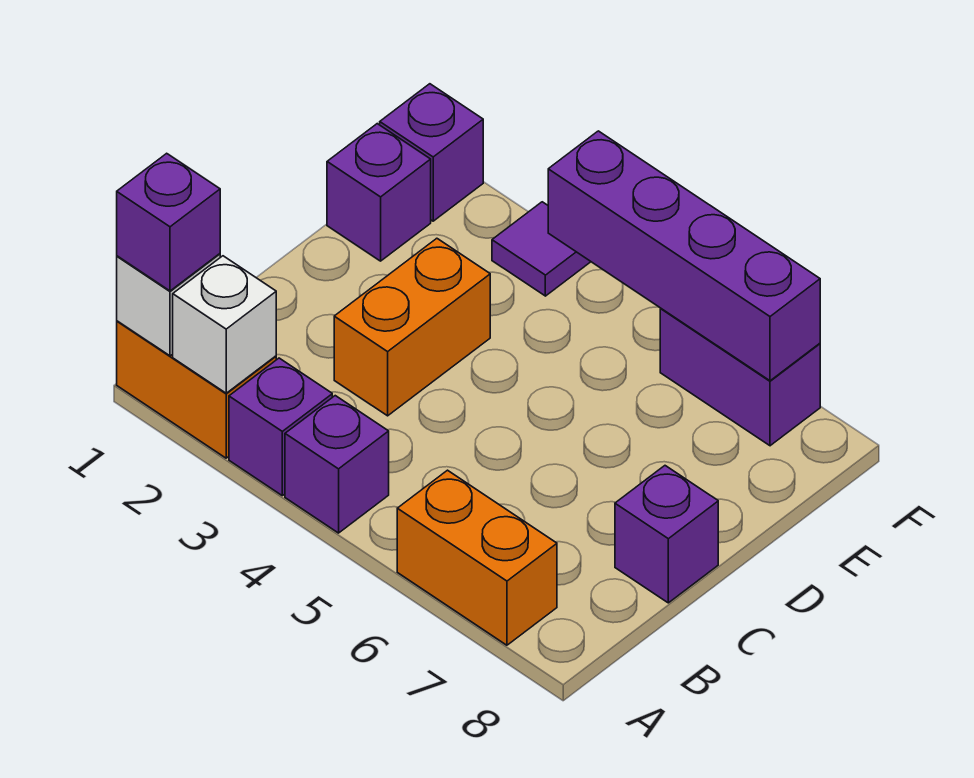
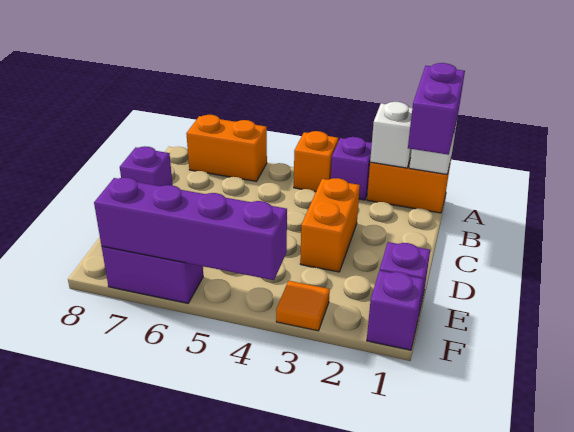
purple 1x1 brick [117,153,220,291] -> purple 1x2 brick [408,63,465,155]
purple 1x1 brick [285,396,389,533] -> orange 1x1 brick [294,131,338,192]
purple 1x1 tile [492,202,591,296] -> orange 1x1 tile [276,281,330,331]

